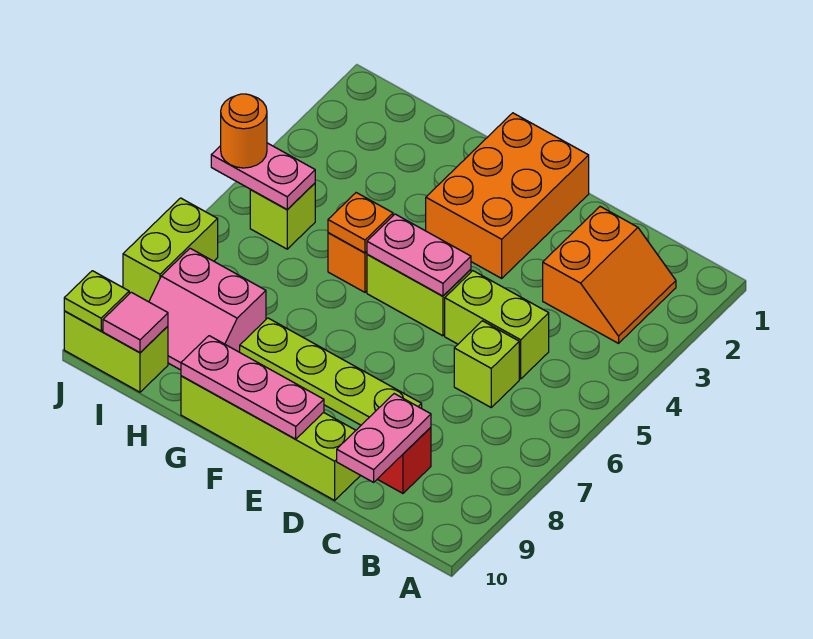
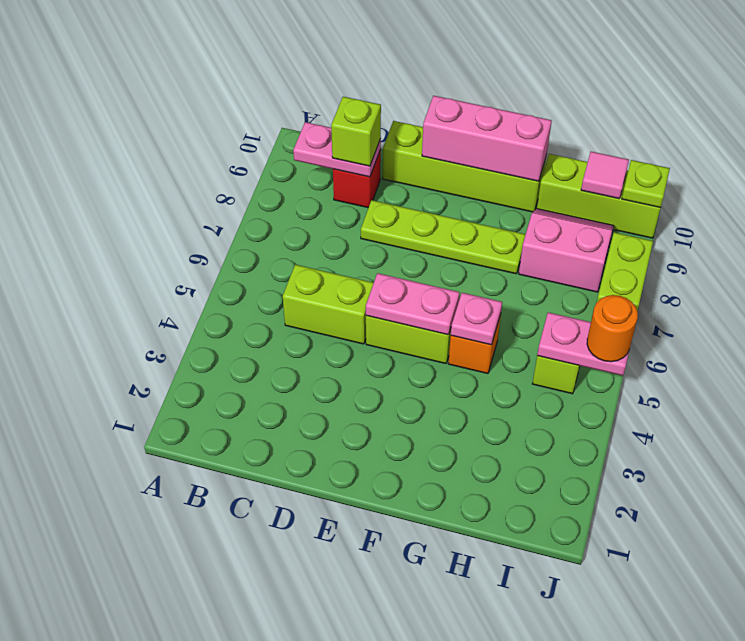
orange 2x2 slope [543,207,676,343] -> none
lime 1x1 brick [454,321,519,407] -> lime 1x1 brick moved to [331,97,381,166]
pink 1x2 plate [337,394,431,482] -> pink 1x2 plate turned to [293,122,381,177]
orange 2x3 brick [426,113,589,278] -> none
pink 1x3 plate [181,336,324,439] -> pink 1x3 brick [422,96,552,181]
orange 1x1 plate [328,193,393,253] -> pink 1x1 plate [451,293,502,345]
lime 1x2 brick [64,311,168,392] -> lime 1x3 brick [537,154,661,238]

